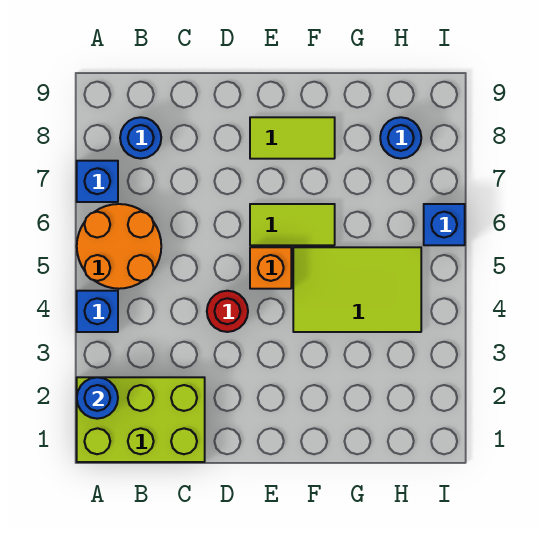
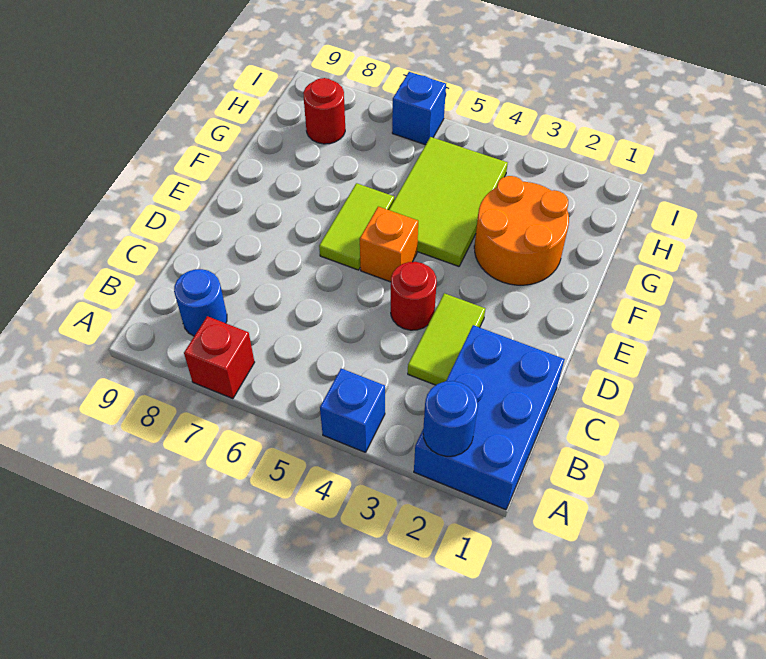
lime 2x3 brick [77,377,205,462] -> blue 2x3 brick [414,325,565,510]
orange 2x2 round brick [77,204,161,289] -> orange 2x2 round brick moved to [474,176,569,285]
blue 1x1 brick [77,161,118,202] -> red 1x1 brick [184,316,255,399]
lime 1x2 tile [250,117,335,159] -> lime 1x2 tile moved to [408,293,485,385]
blue 1x1 round brick [380,117,421,159] -> red 1x1 round brick [303,78,345,144]

